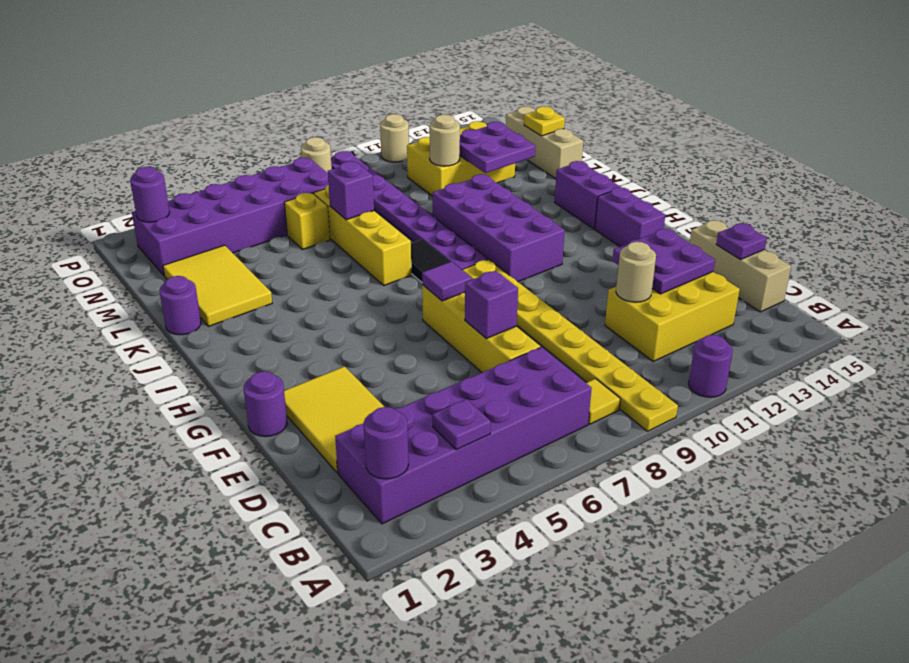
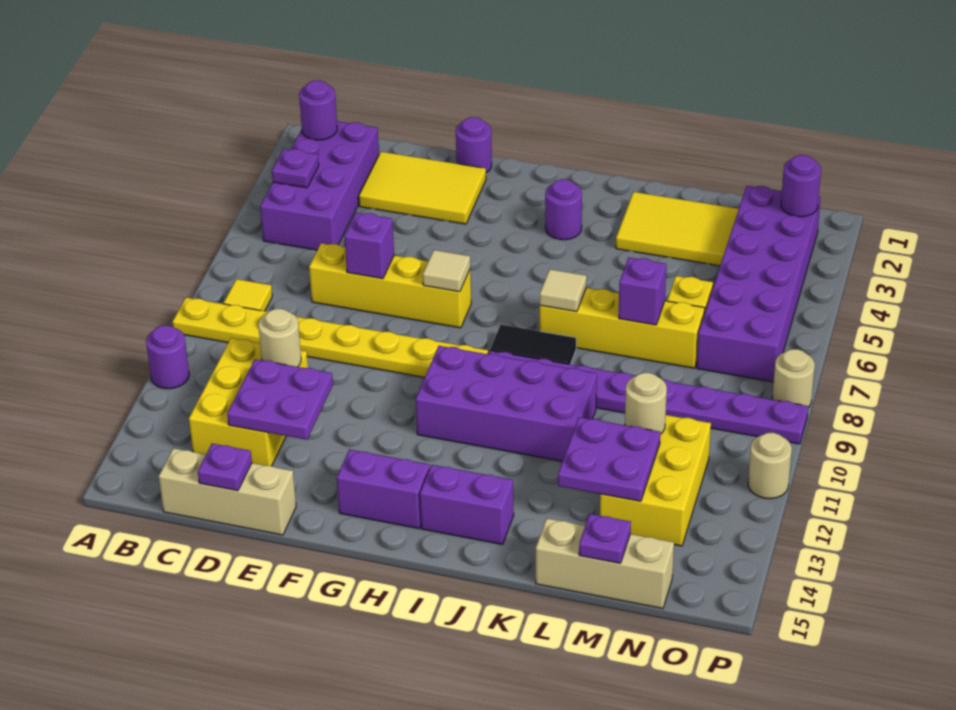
purple 2x6 brick [335,347,592,524] -> purple 2x4 brick [260,121,379,250]
purple 1x1 tile [422,261,472,301] -> tan 1x1 tile [423,250,470,292]
none -> tan 1x1 tile [540,269,587,312]
purple 1x1 round brick [160,276,201,335] -> purple 1x1 round brick moved to [545,179,582,240]
yellow 1x1 plate [524,106,565,136] -> purple 1x1 plate [579,514,631,563]

